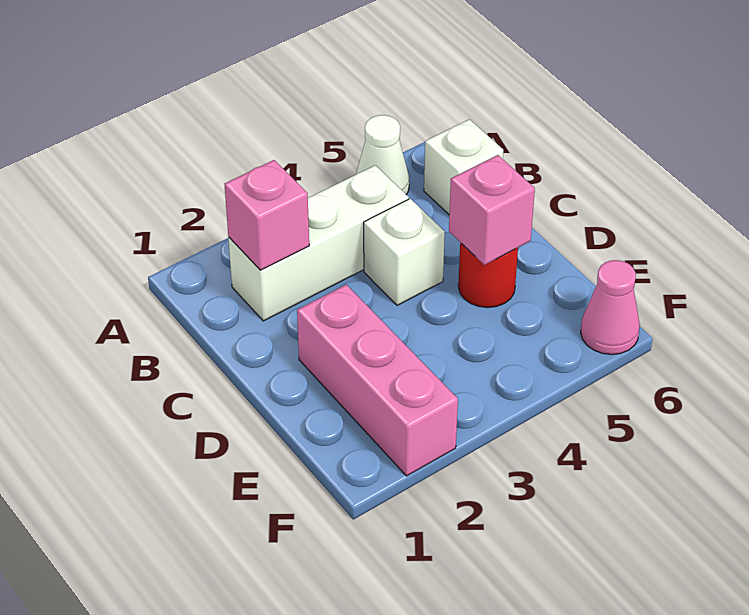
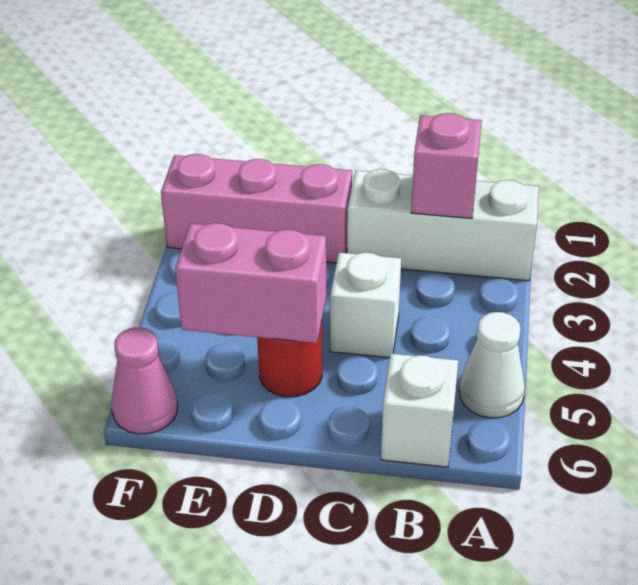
white 1x3 brick [228,165,409,321] -> white 1x3 brick turned to [347,169,539,281]
pink 1x1 brick [449,155,535,265] -> pink 1x2 brick [175,223,326,343]

